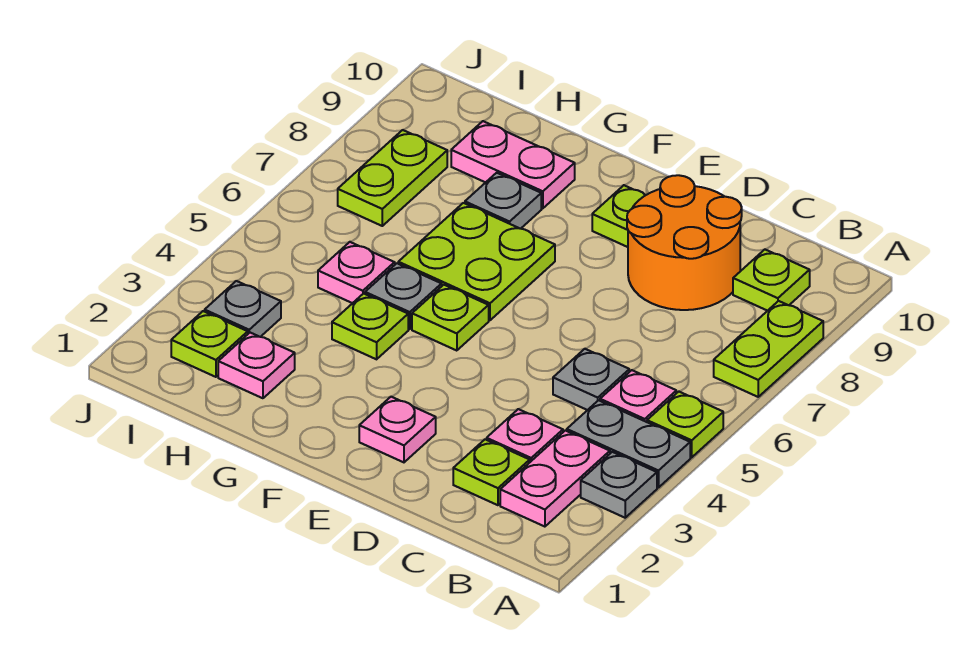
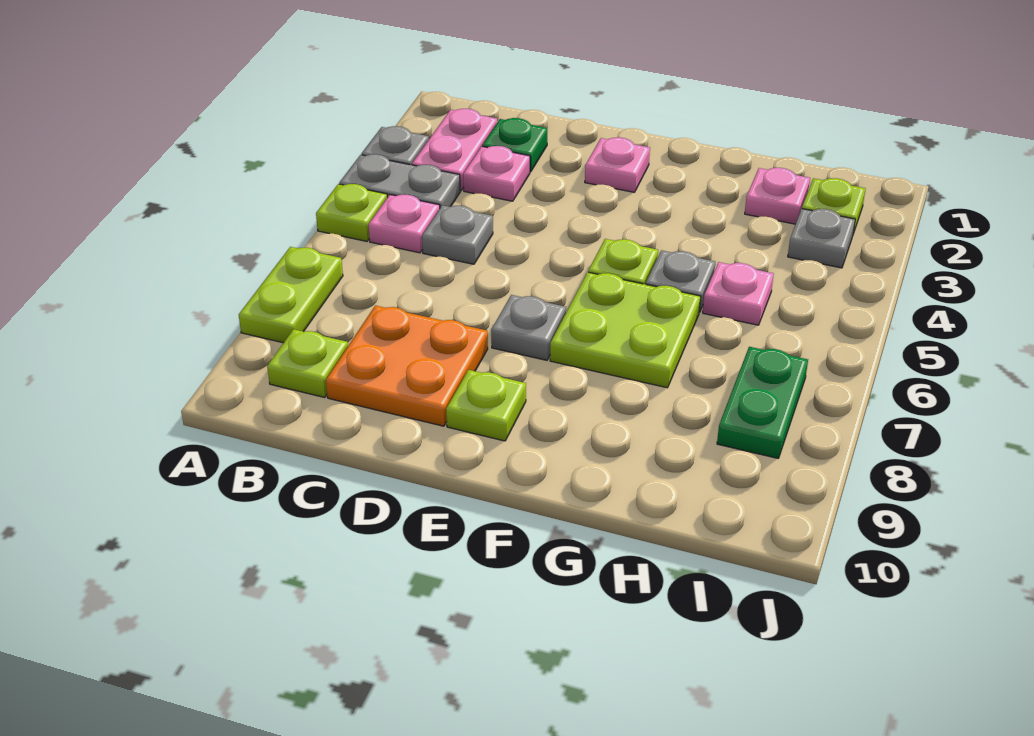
lime 1x1 plate [453,439,530,505] -> green 1x1 plate [482,118,547,172]
orange 2x2 round brick [627,175,742,310] -> orange 2x2 plate [326,306,488,426]
lime 1x1 plate [332,293,408,359] -> none
grey 1x1 plate [465,173,541,229] -> grey 1x1 plate moved to [491,295,566,360]
pink 1x2 plate [451,121,575,208] -> none
lime 1x2 plate [338,130,447,226] -> green 1x2 plate [717,347,808,458]

